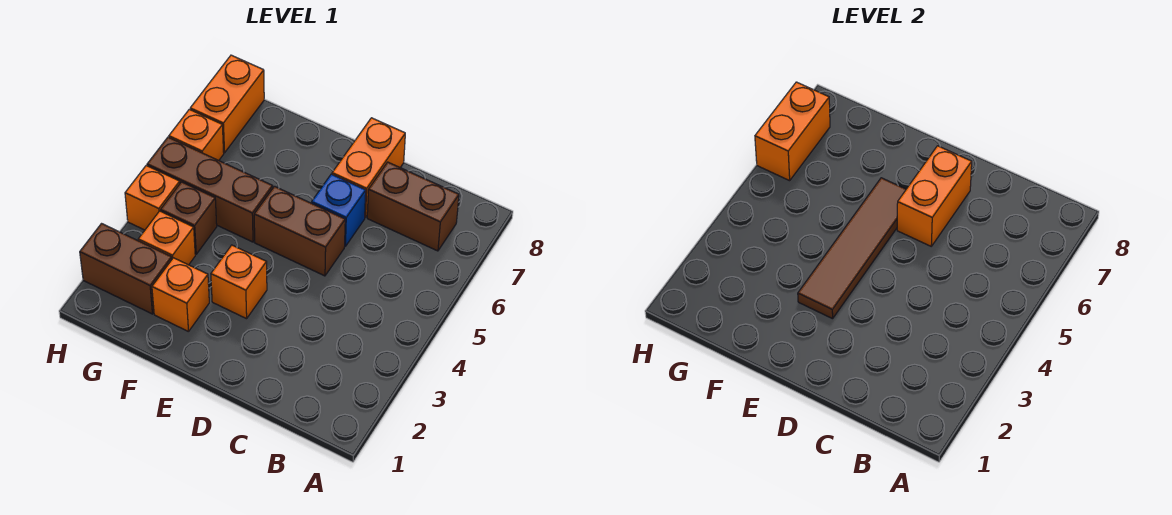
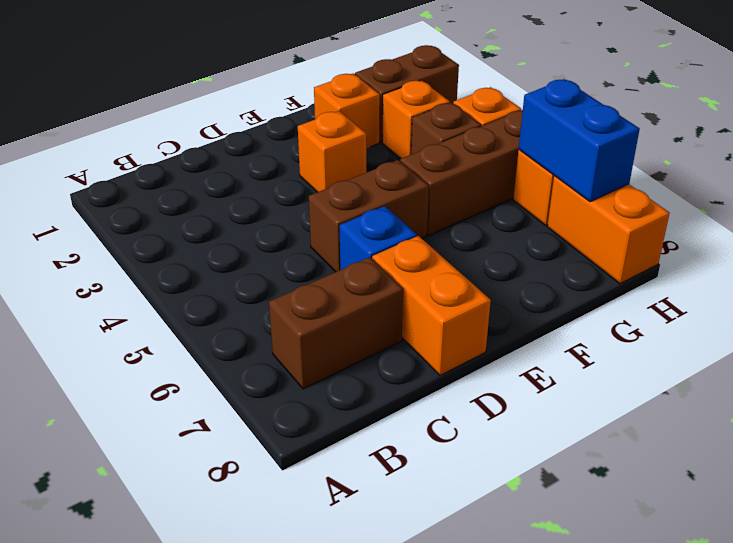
orange 1x2 brick [897,146,972,246] -> none
brown 1x4 tile [798,178,906,319] -> none
orange 1x2 brick [755,82,830,181] -> blue 1x2 brick [519,79,640,202]

